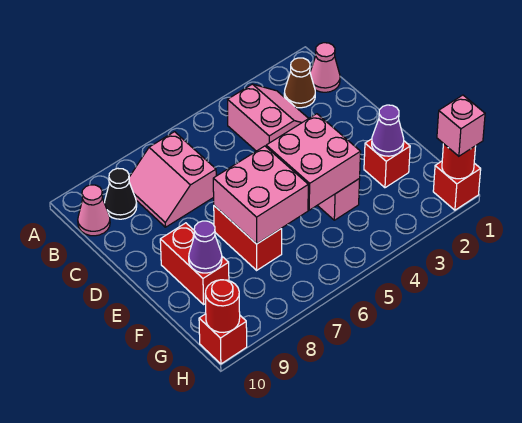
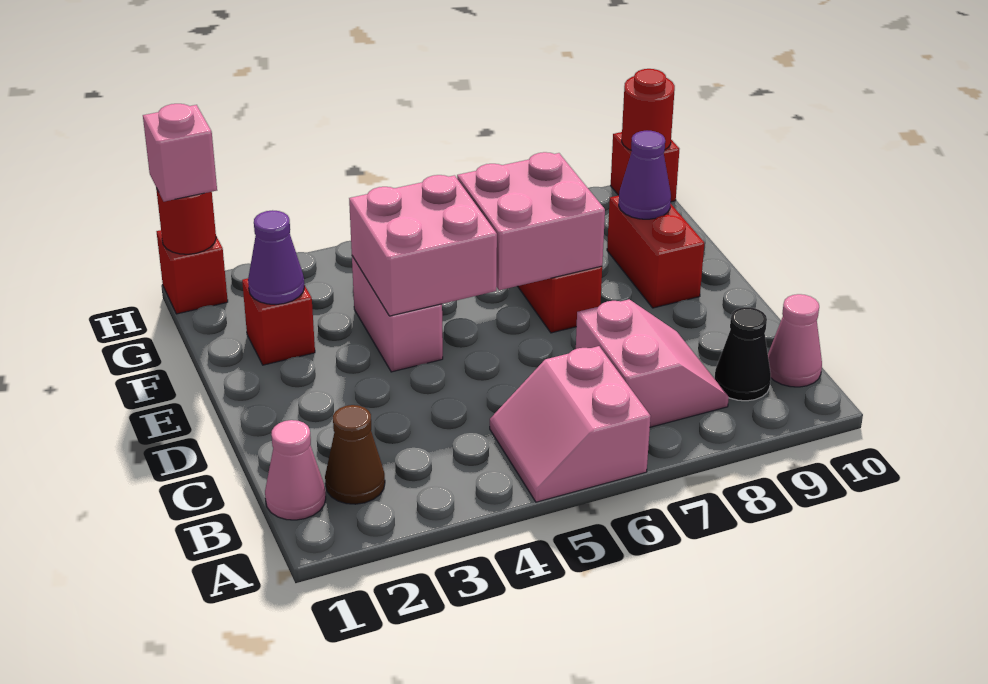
pink 2x2 slope [228,84,309,151] -> pink 2x2 slope moved to [490,346,651,502]

